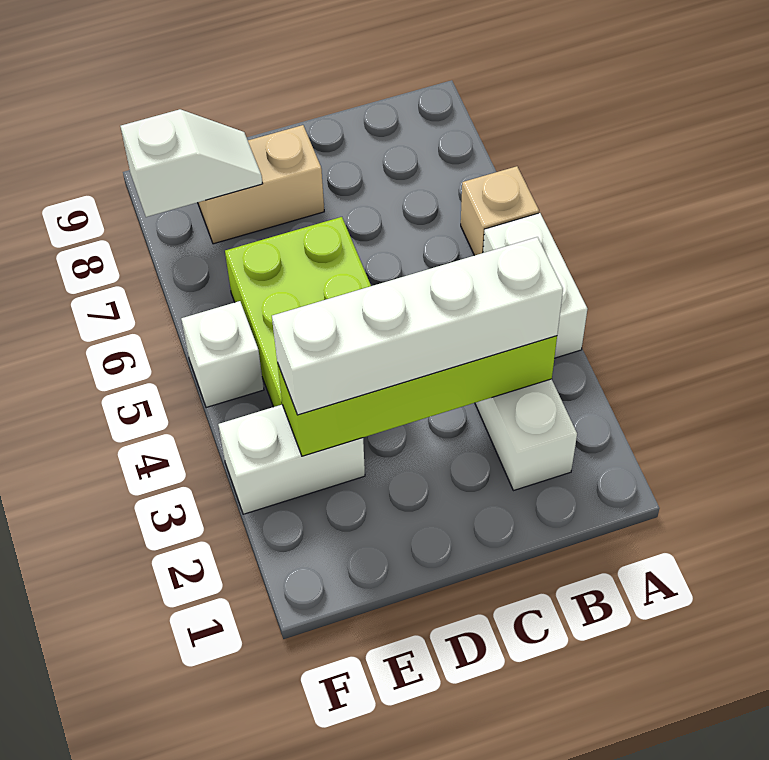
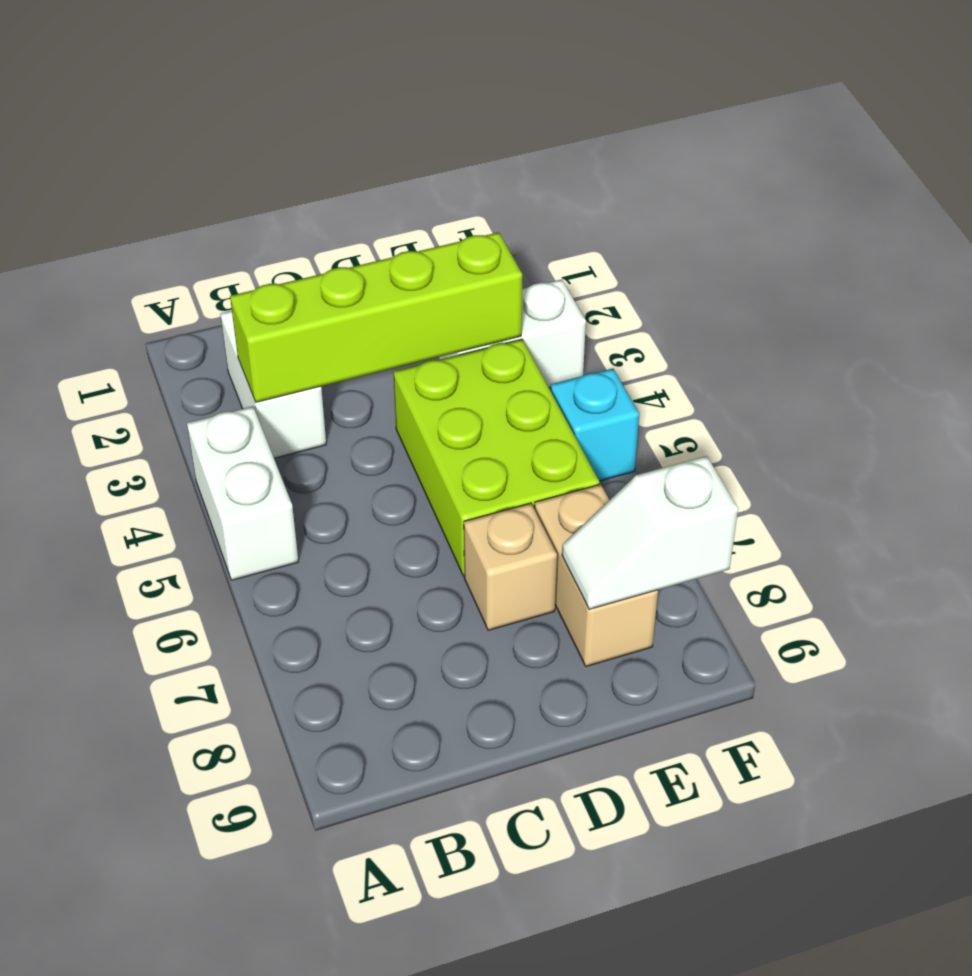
tan 1x1 brick [461,166,539,256] -> tan 1x1 brick moved to [464,503,557,630]
white 1x4 brick [272,237,563,415] -> none
tan 1x2 brick [198,125,324,244] -> tan 1x2 brick turned to [534,484,658,666]
white 1x1 brick [181,301,264,407] -> cyan 1x1 brick [550,369,639,481]

